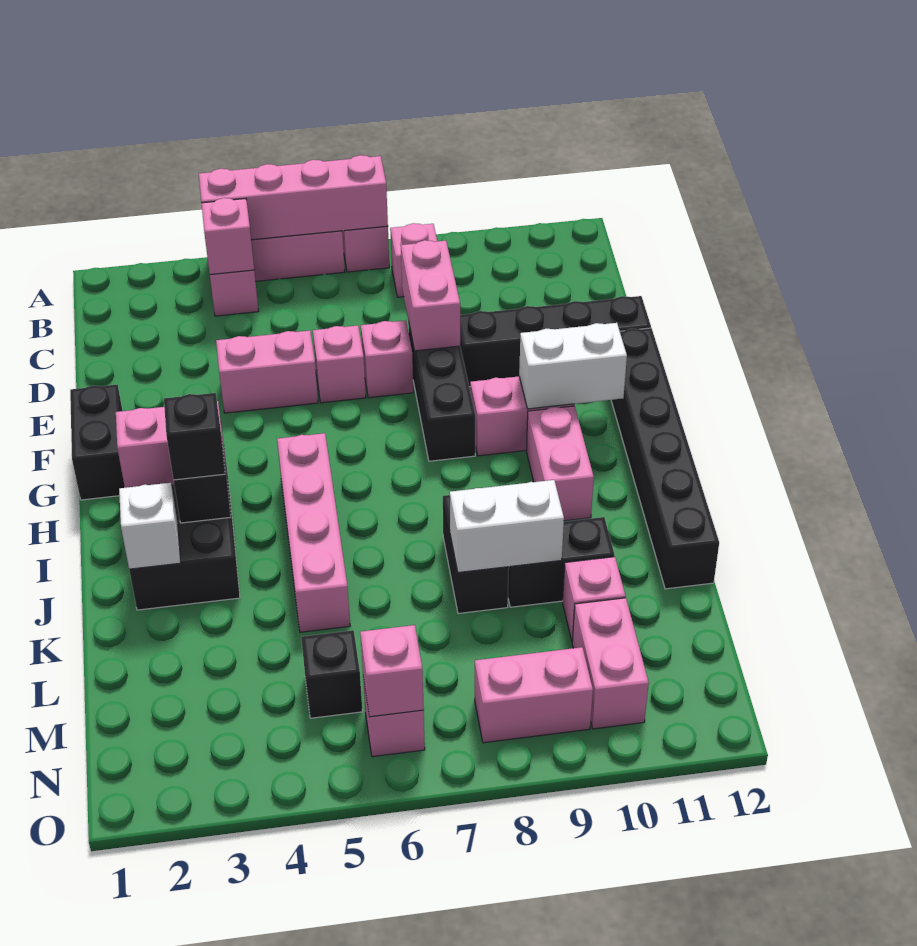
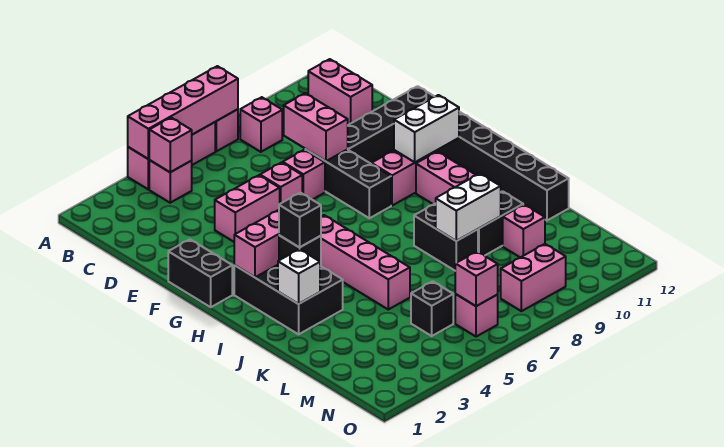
pink 1x2 brick [572,598,649,729] -> pink 1x2 brick moved to [308,59,372,125]

